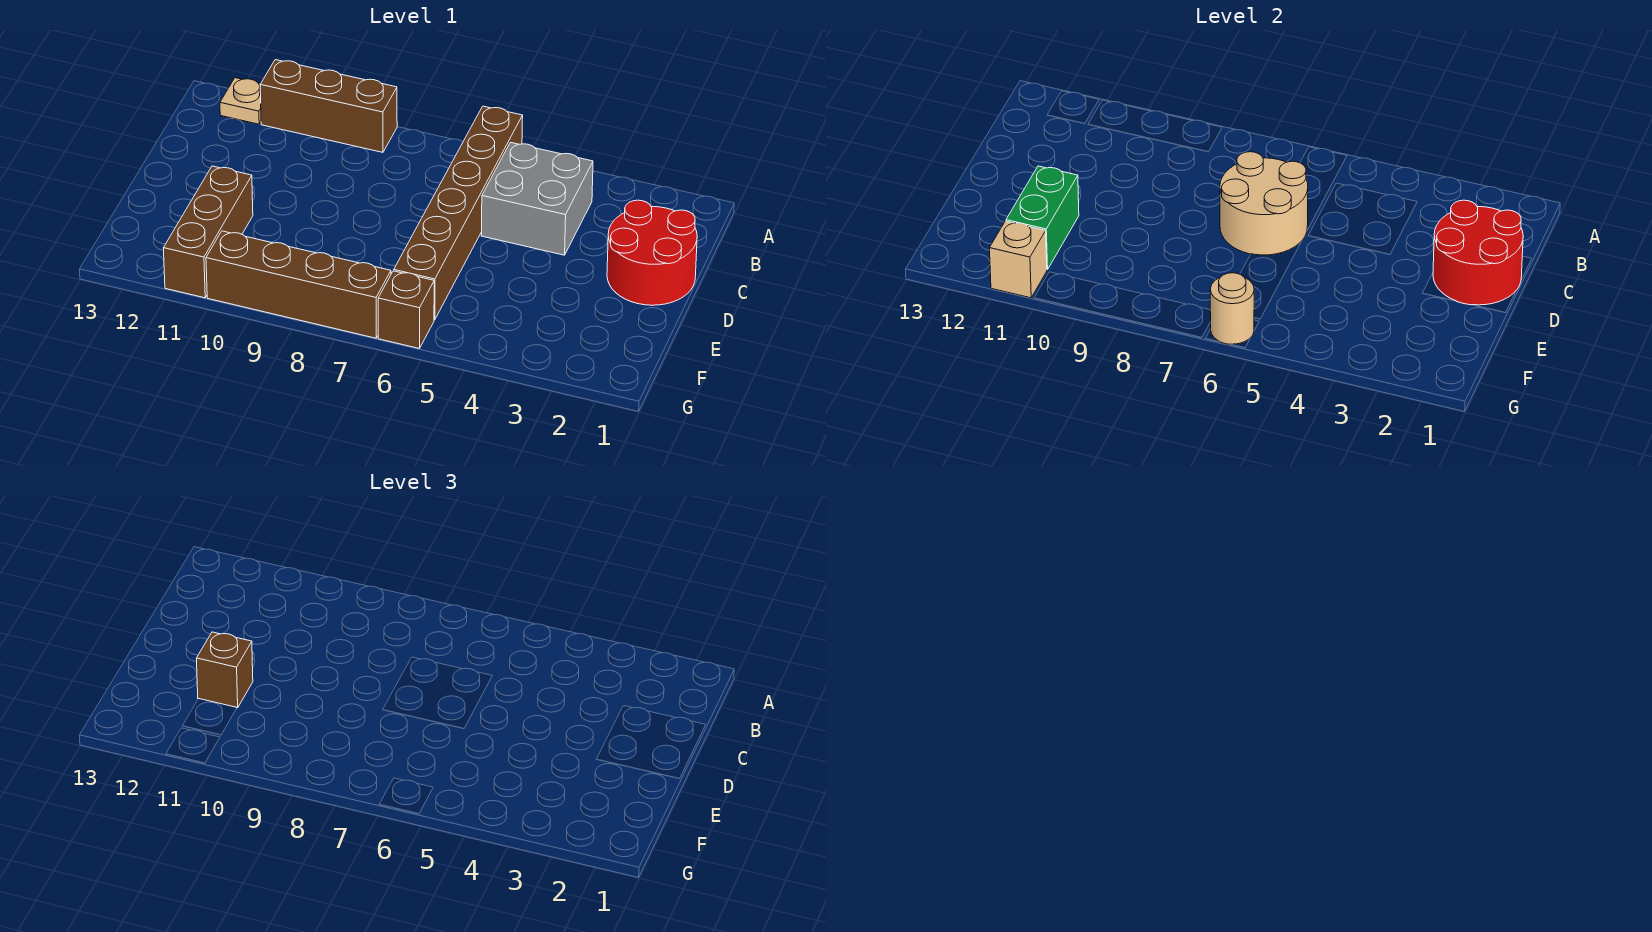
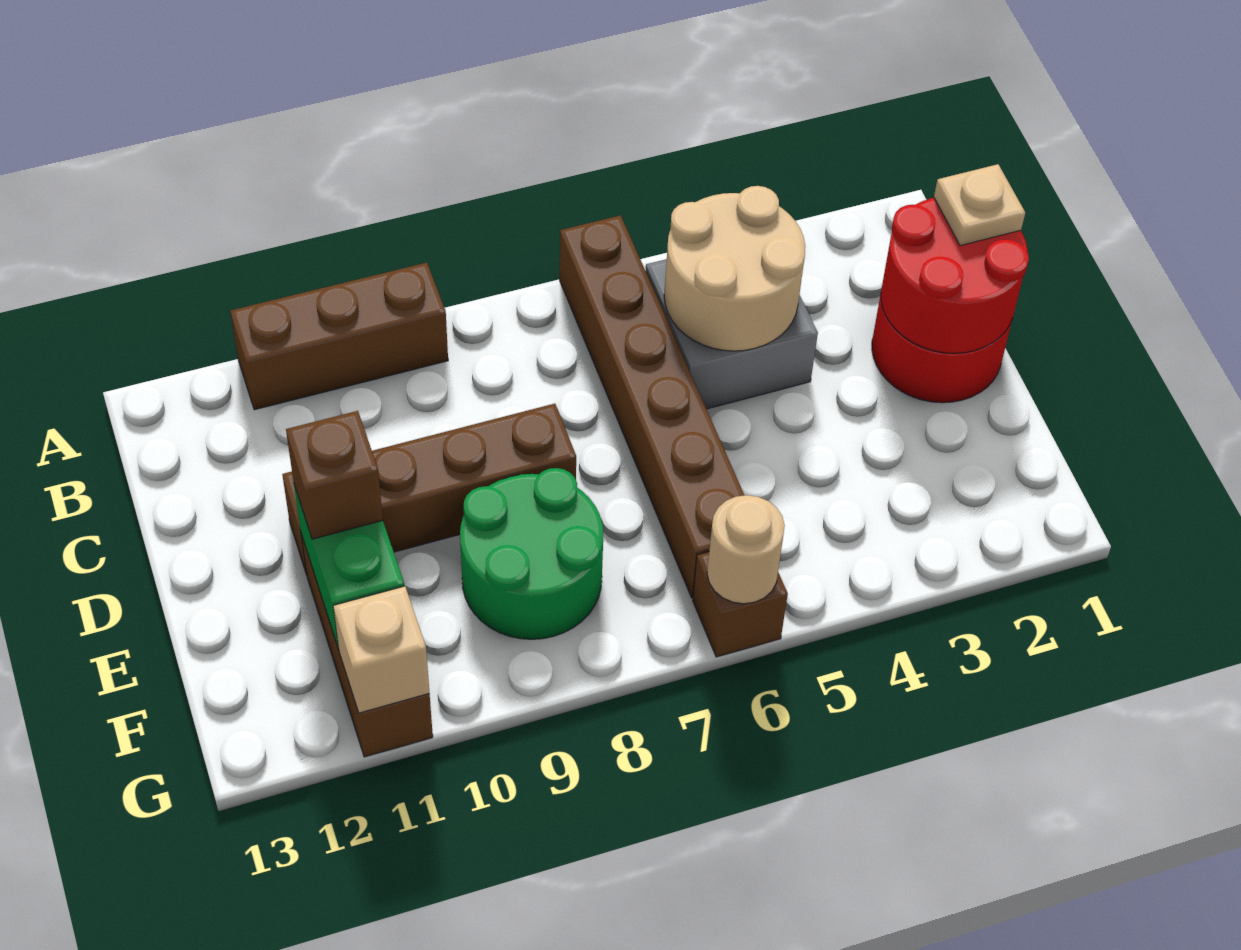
tan 1x1 plate [220,78,261,124] -> tan 1x1 plate moved to [934,164,1025,246]
tan 2x2 round brick [1220,152,1308,255] -> tan 2x2 round brick moved to [664,186,805,351]
none -> green 2x2 round brick [460,468,603,639]
brown 1x4 brick [206,231,391,338] -> brown 1x4 brick moved to [282,404,576,575]

